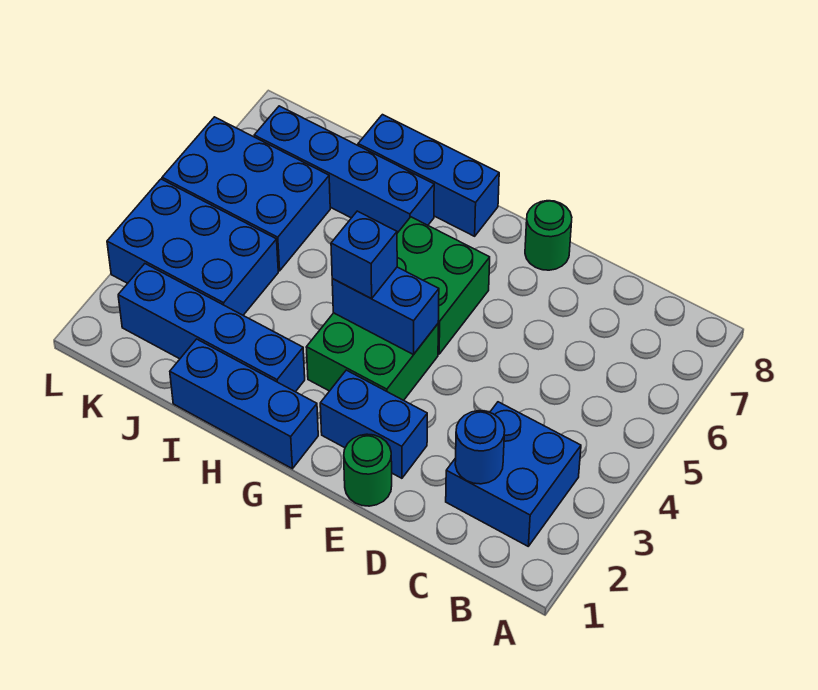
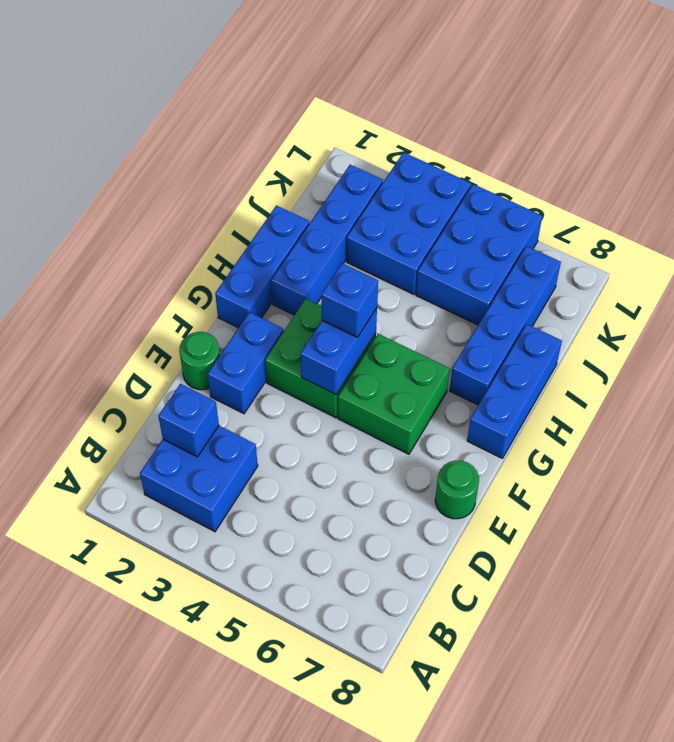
blue 1x1 round brick [455,411,505,484] -> blue 1x1 brick [158,384,219,457]

